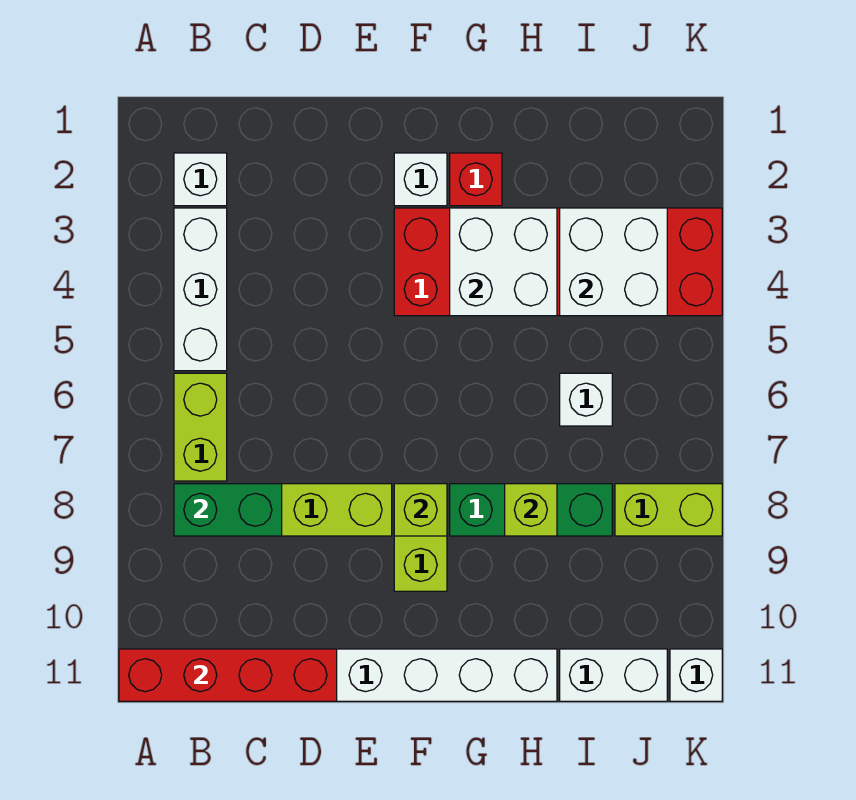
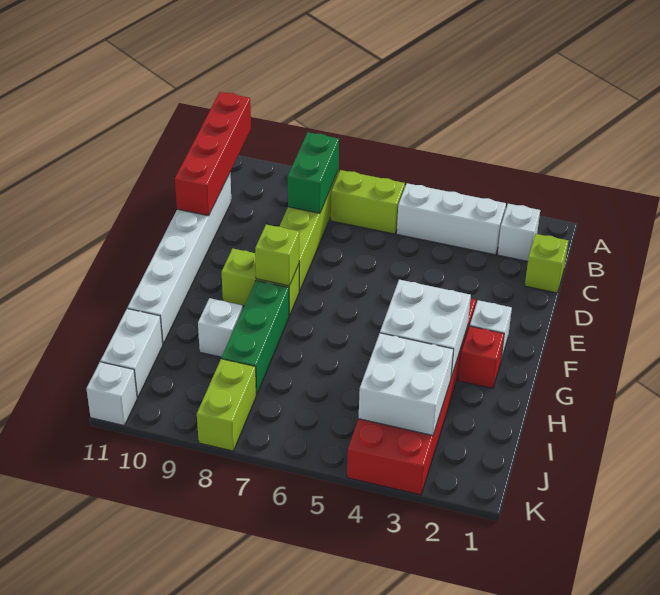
lime 1x1 brick [505,484,557,536] -> lime 1x1 brick moved to [525,234,568,293]
white 1x1 brick [560,373,612,426] -> white 1x1 brick moved to [198,298,243,357]

